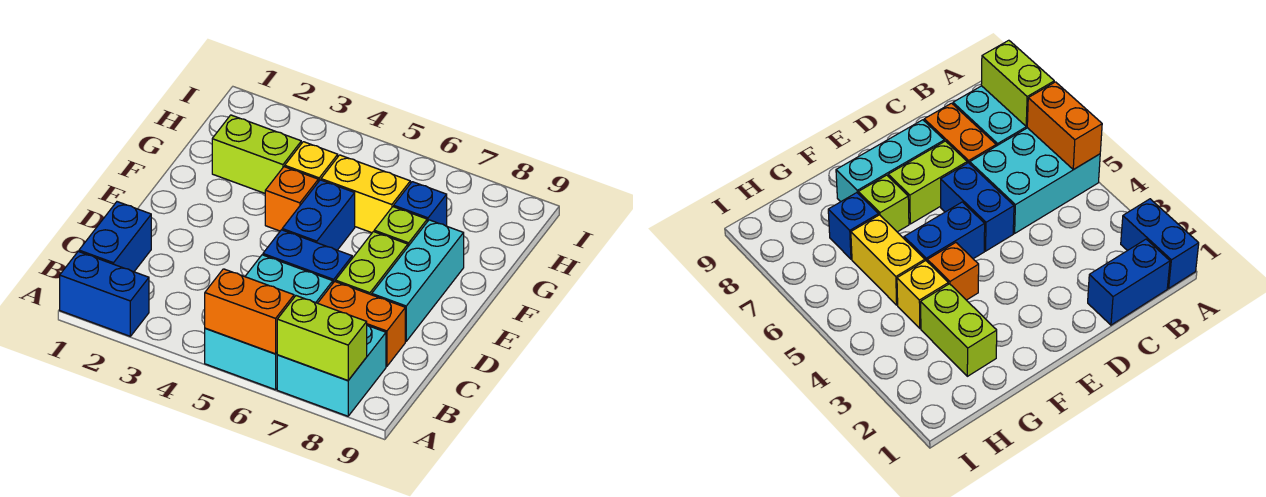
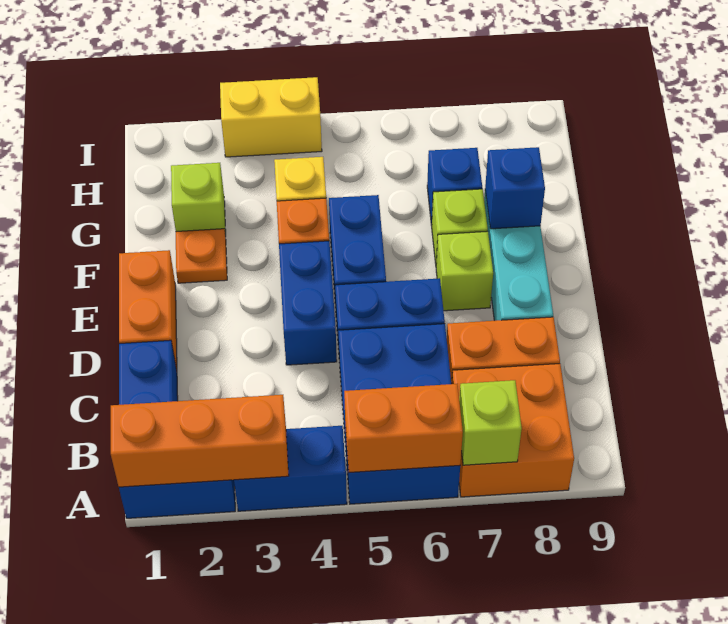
none -> orange 1x3 brick [111,395,289,487]
none -> blue 1x2 brick [234,426,347,511]
cyan 2x3 brick [205,255,333,390] -> blue 2x3 brick [338,324,460,504]
cyan 2x2 brick [277,325,386,416] -> orange 2x2 brick [452,364,574,497]
lime 1x2 brick [277,296,367,381] -> lime 1x1 brick [459,380,522,465]
none -> orange 1x2 brick [119,250,177,370]
none -> blue 1x2 brick [279,241,337,365]
lime 1x2 brick [336,232,408,295] -> lime 1x1 brick [436,231,493,311]
none -> orange 1x1 plate [176,229,227,283]
none -> blue 1x1 brick [485,147,545,229]
lime 1x2 brick [212,115,301,193] -> lime 1x1 brick [171,163,226,235]
yellow 1x2 brick [321,155,410,233] -> yellow 1x2 brick moved to [220,77,322,157]

